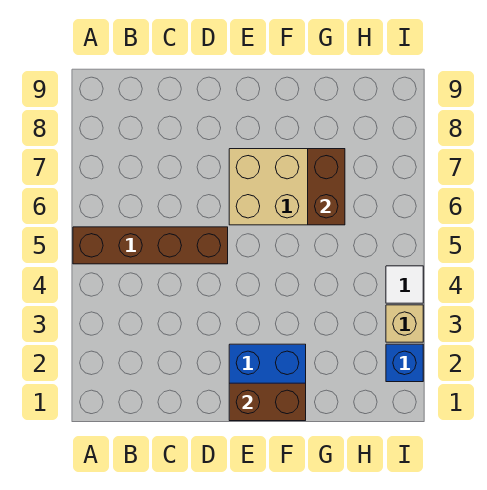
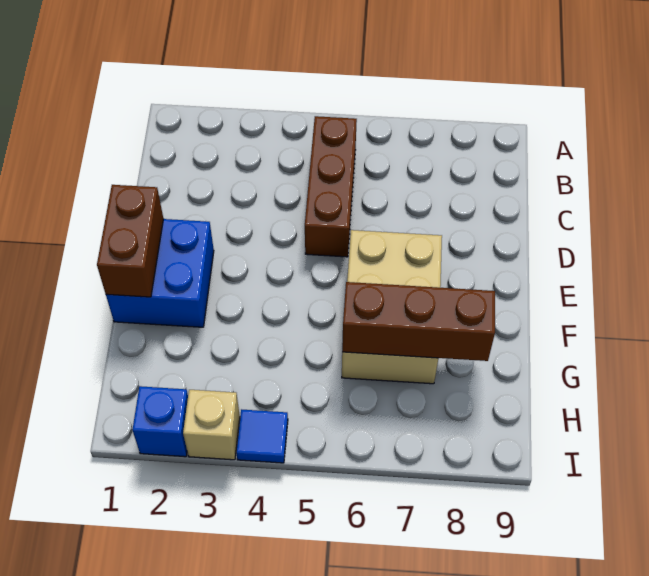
brown 1x4 brick [73,227,228,264] -> brown 1x3 brick [305,116,357,257]
brown 1x2 brick [308,149,345,225] -> brown 1x3 brick [342,282,495,361]
white 1x1 tile [386,266,423,303] -> blue 1x1 tile [236,409,288,463]

